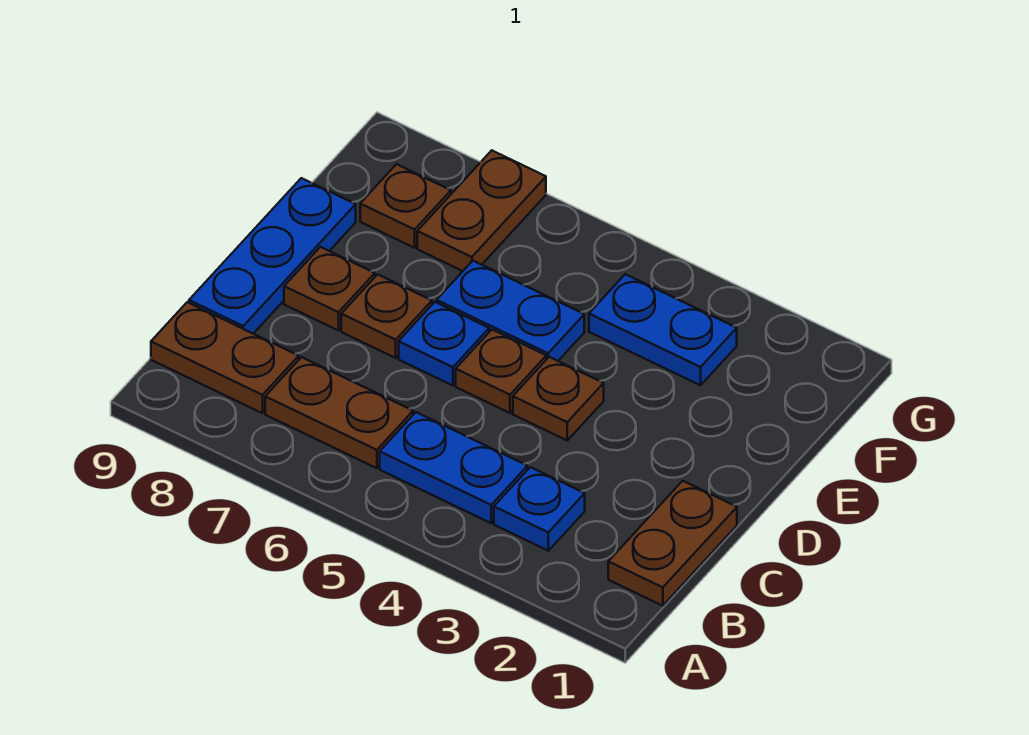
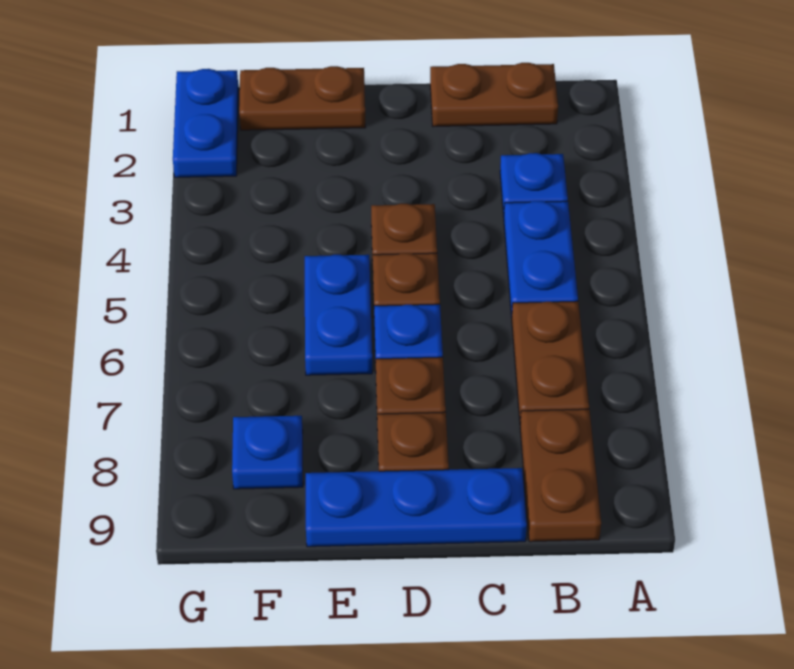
blue 1x2 plate [589,274,737,385] -> blue 1x2 plate moved to [173,69,238,177]
brown 1x2 plate [417,150,546,271] -> brown 1x2 plate moved to [239,66,366,130]
brown 1x1 plate [360,164,451,248] -> blue 1x1 plate [232,416,303,489]

